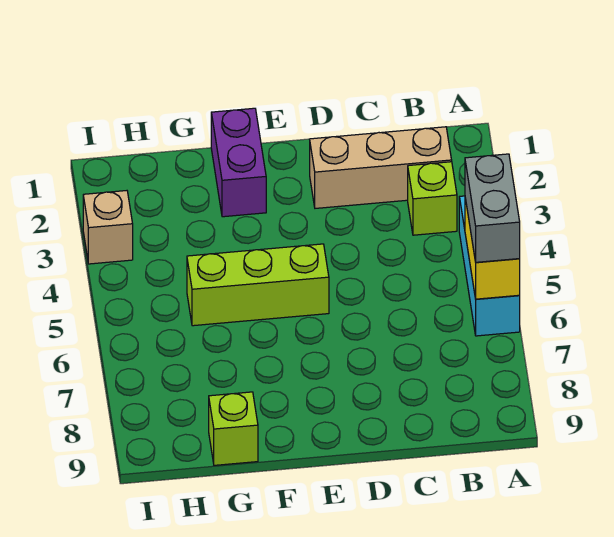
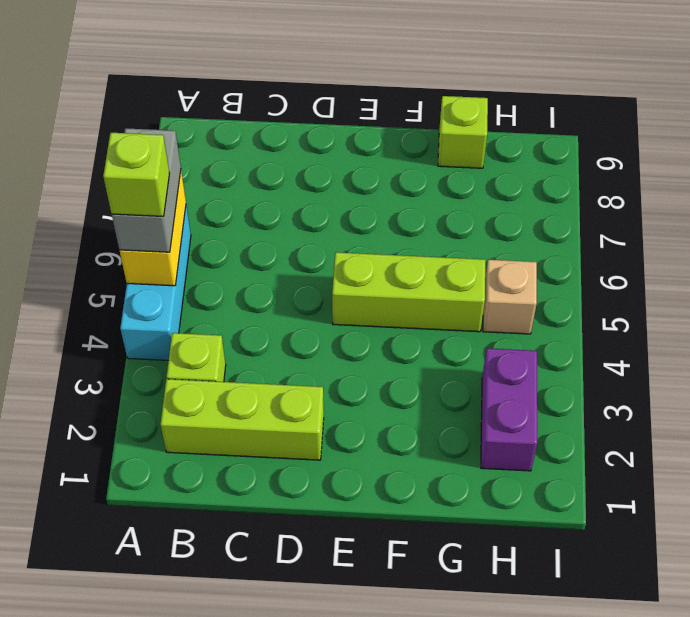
none -> lime 1x1 brick [103,133,170,216]
tan 1x3 brick [310,127,452,208] -> lime 1x3 brick [161,379,324,460]
purple 1x2 brick [211,108,266,217] -> purple 1x2 brick moved to [481,348,537,471]
tan 1x1 brick [83,191,133,264] -> tan 1x1 brick moved to [483,260,537,334]

